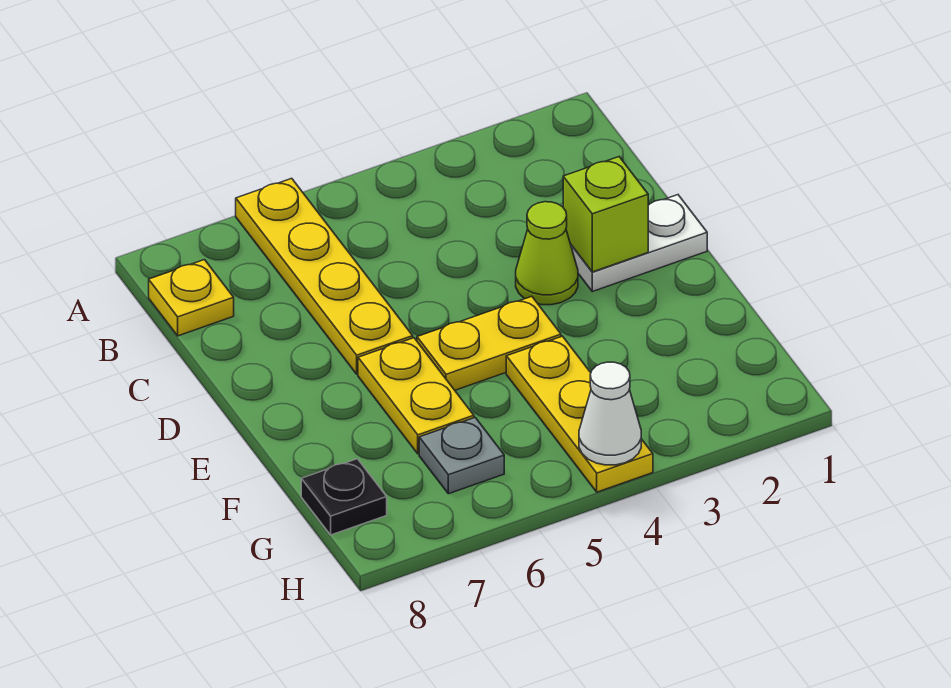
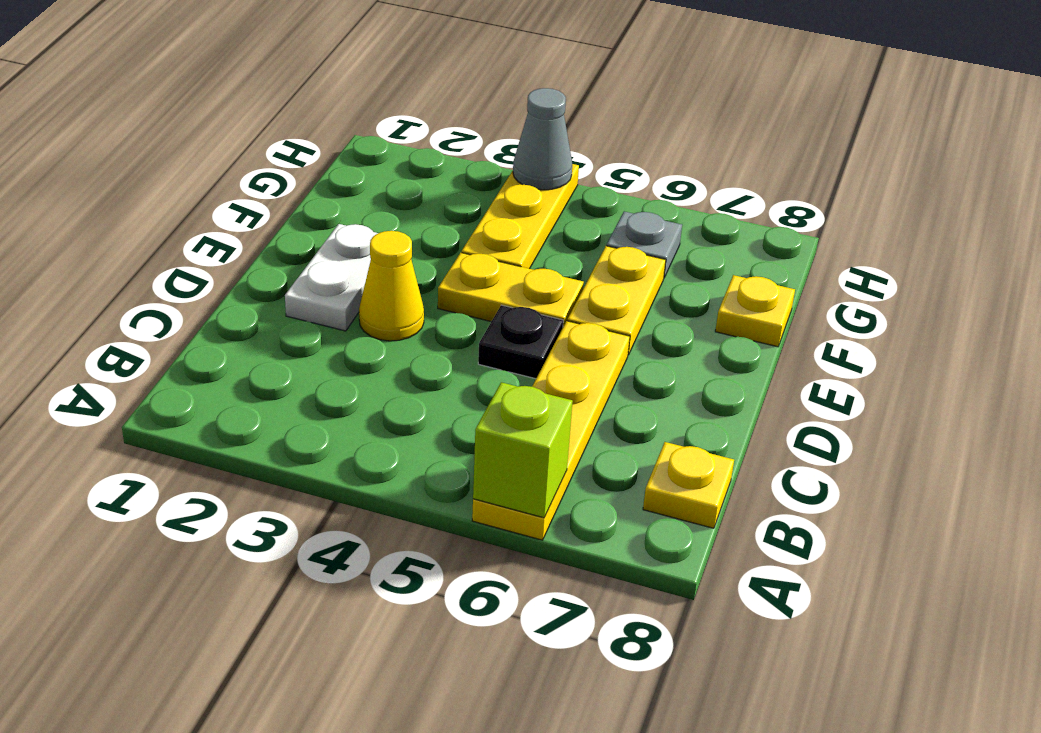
white 1x2 plate [571,195,707,292] -> white 1x2 plate turned to [285,224,378,331]
lime 1x1 brick [563,157,648,272] -> lime 1x1 brick moved to [473,382,573,518]
lime 1x1 cone [516,202,578,305] -> yellow 1x1 cone [359,231,424,341]
none -> yellow 1x1 plate [715,275,795,347]
black 1x1 plate [301,459,387,535] -> black 1x1 plate moved to [478,305,563,379]
white 1x1 cone [579,362,641,465] -> grey 1x1 cone [513,88,572,190]

